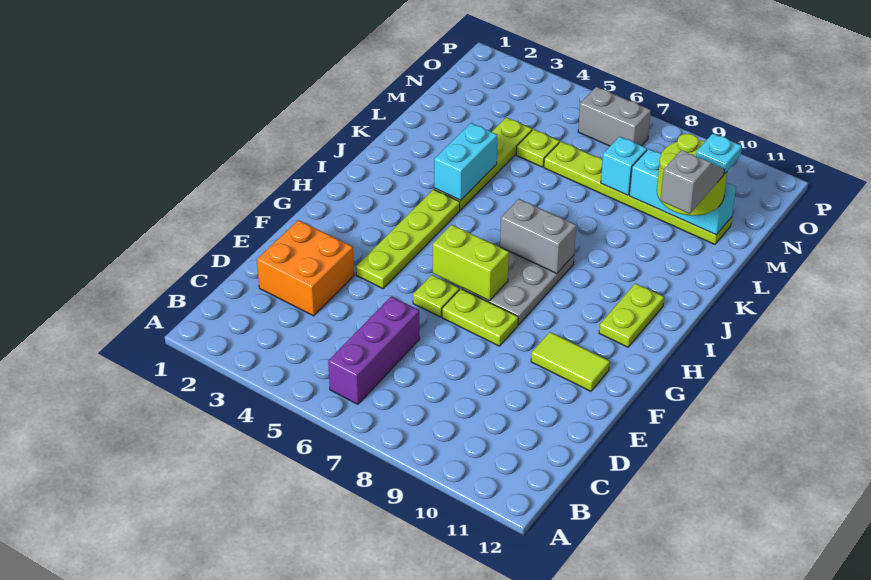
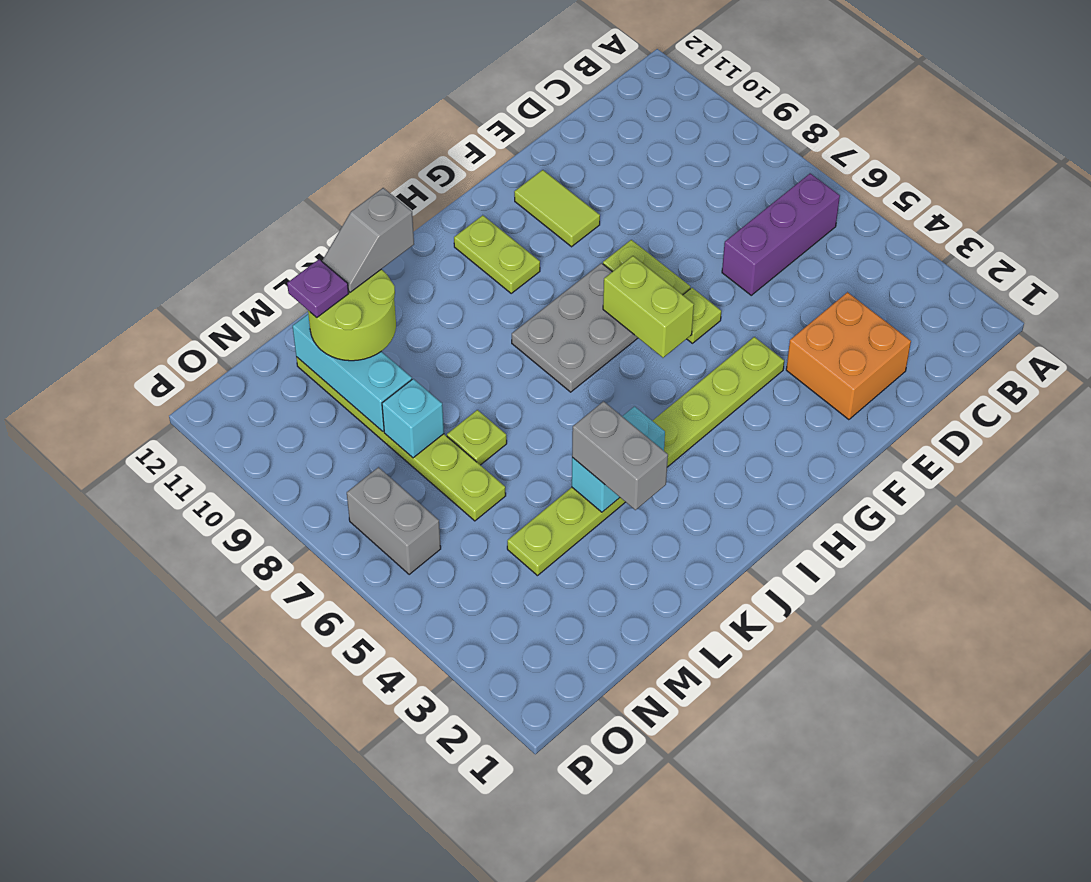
lime 1x2 plate [599,283,664,347] -> lime 1x2 plate turned to [454,215,540,293]
grey 1x2 brick [500,199,576,274] -> grey 1x2 brick moved to [572,401,668,510]
lime 1x1 plate [516,129,560,167] -> lime 1x1 plate moved to [447,410,507,465]
cyan 1x1 plate [696,133,742,174] -> purple 1x1 plate [287,259,349,317]

